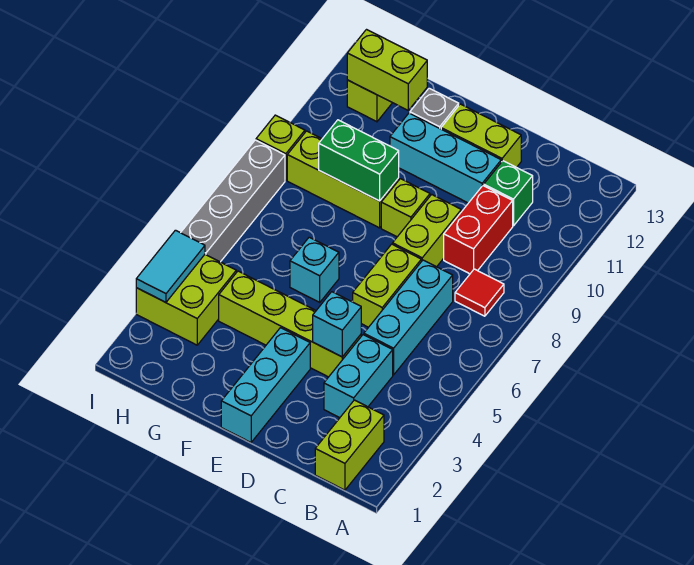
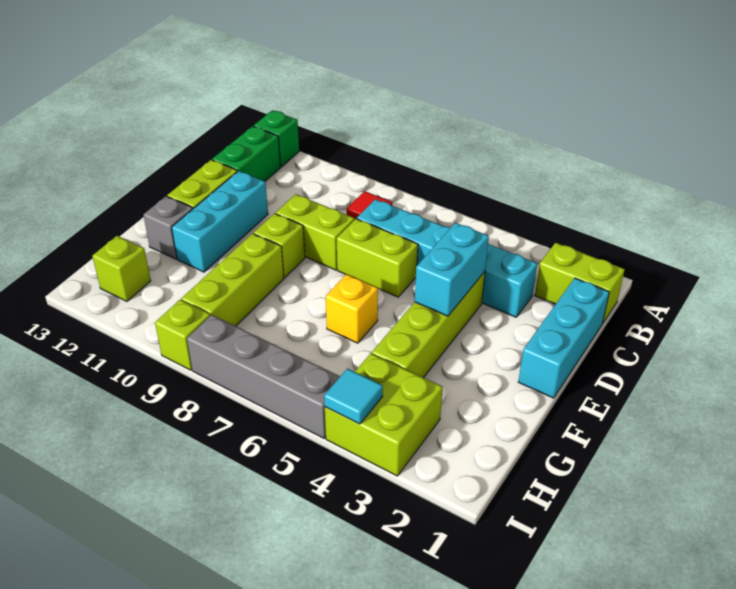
red 1x2 brick [444,186,513,274] -> none
green 1x1 brick [484,161,533,226] -> green 1x1 brick moved to [254,110,299,167]
cyan 1x1 brick [313,292,361,357] -> cyan 1x2 brick [415,223,489,316]
cyan 1x3 brick [221,328,310,442] -> cyan 1x3 brick turned to [518,278,609,398]
cyan 1x1 brick [290,237,339,302] -> yellow 1x1 brick [326,274,378,343]
green 1x2 brick [319,120,399,201] -> green 1x2 brick moved to [212,126,281,181]
lime 1x2 brick [347,30,427,110] -> none
cyan 1x2 tile [136,230,205,302] -> cyan 1x1 tile [324,369,383,424]

